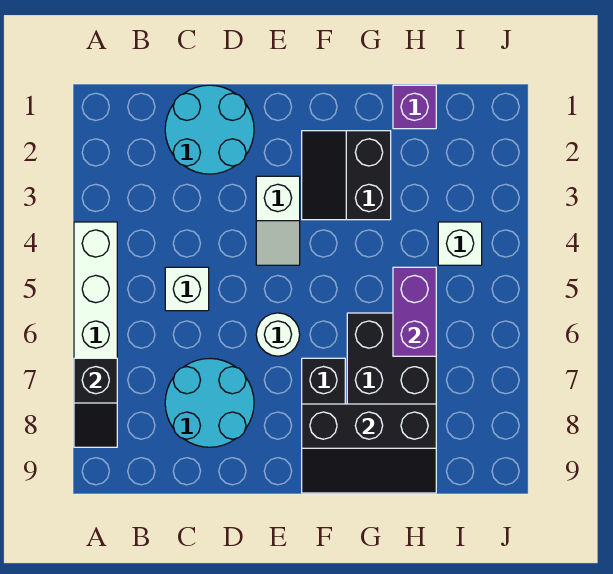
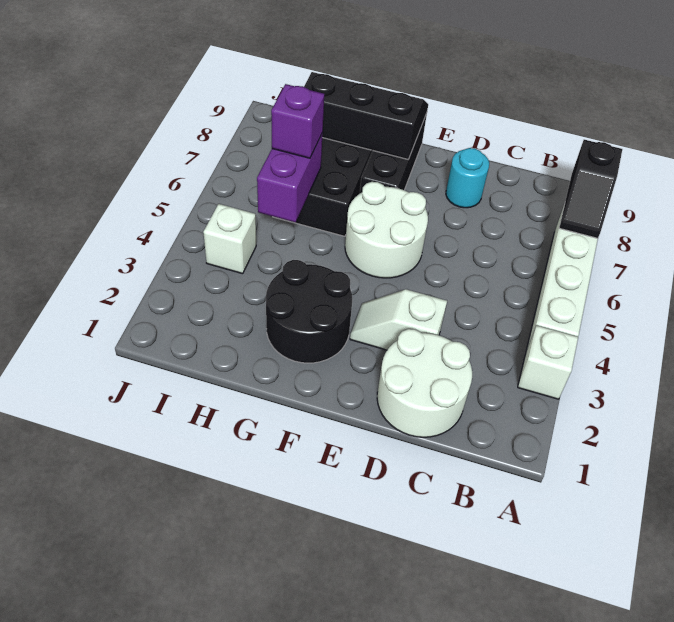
black 1x2 slope [74,358,117,447] -> black 1x2 slope turned to [559,140,622,238]
cyan 2x2 round brick [165,85,254,174] -> white 2x2 round brick [377,329,472,437]
white 1x1 brick [165,267,209,311] -> white 1x1 brick moved to [518,325,578,399]
cyan 2x2 round brick [165,358,254,447] -> cyan 1x1 round brick [446,148,489,208]
white 1x2 slope [256,176,300,265] -> white 1x2 slope turned to [350,289,447,350]
white 1x1 round brick [256,313,300,356] -> white 2x2 round brick [345,182,428,278]
black 2x2 slope [302,131,391,220] -> black 2x2 round brick [266,260,352,363]
purple 1x1 brick [393,85,436,129] -> purple 1x1 brick moved to [271,84,324,158]

